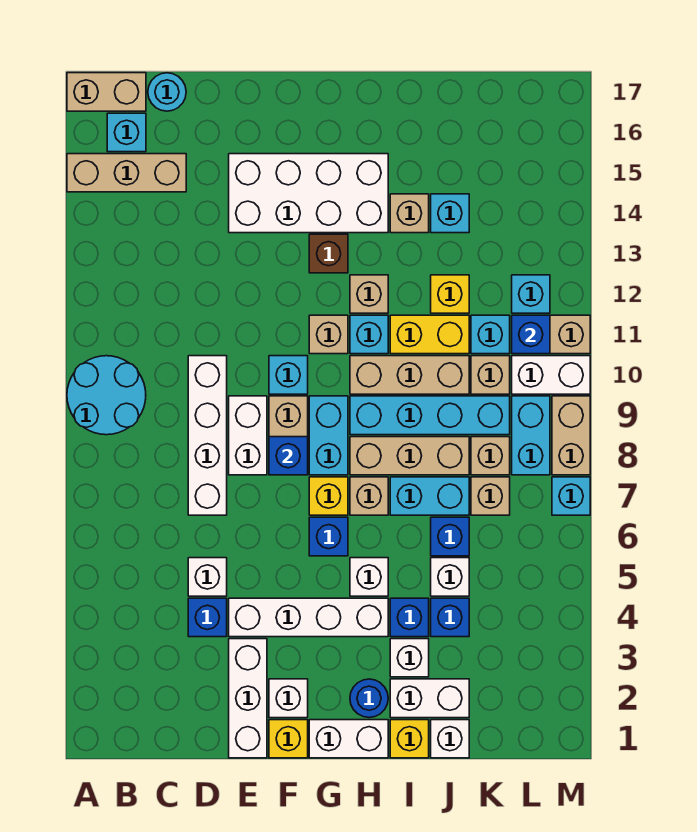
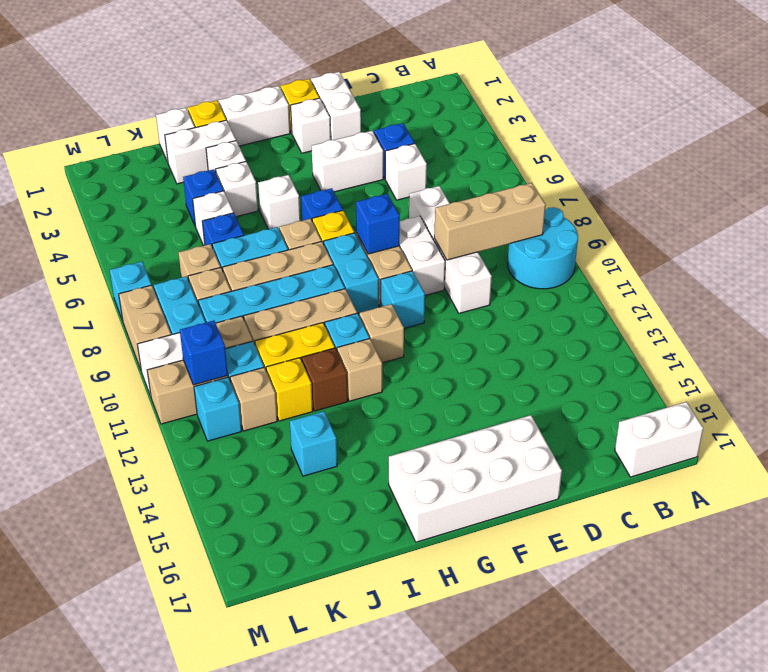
tan 1x3 brick [67,154,186,192] -> tan 1x3 brick moved to [434,183,545,260]
tan 1x2 brick [67,73,146,111] -> white 1x2 brick [615,402,703,477]
cyan 1x1 brick [107,113,146,152] -> none
cyan 1x1 round brick [148,73,186,111] -> none
white 1x3 brick [229,639,267,758] -> white 1x2 brick [311,72,361,140]
white 1x4 brick [229,598,388,637] -> white 1x2 brick [312,131,383,192]
white 2x4 brick [229,154,388,233] -> white 2x4 brick moved to [389,415,562,542]
brown 1x1 brick [309,234,348,273] -> brown 1x1 brick moved to [302,348,348,411]
blue 1x1 round brick [350,679,388,718] -> none
blue 1x1 brick [390,598,429,637] -> white 1x1 brick [216,162,258,217]
tan 1x1 brick [390,194,429,233] -> tan 1x1 brick moved to [230,368,277,431]

